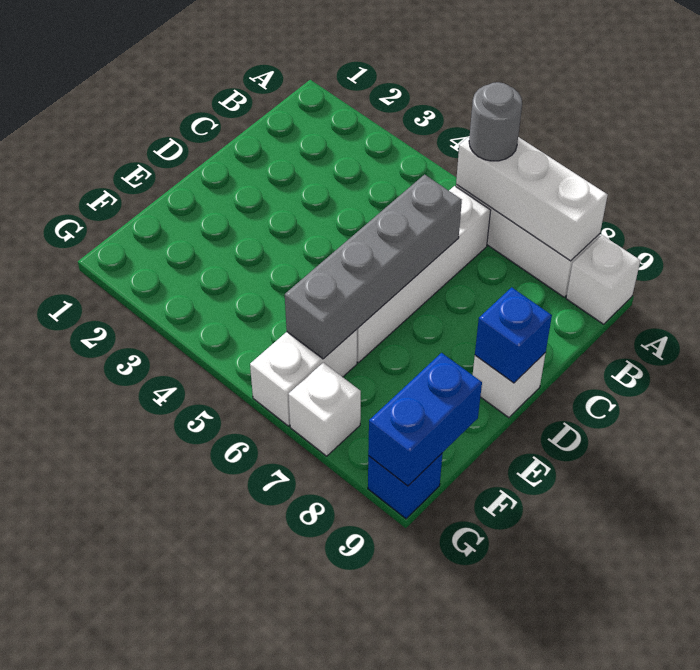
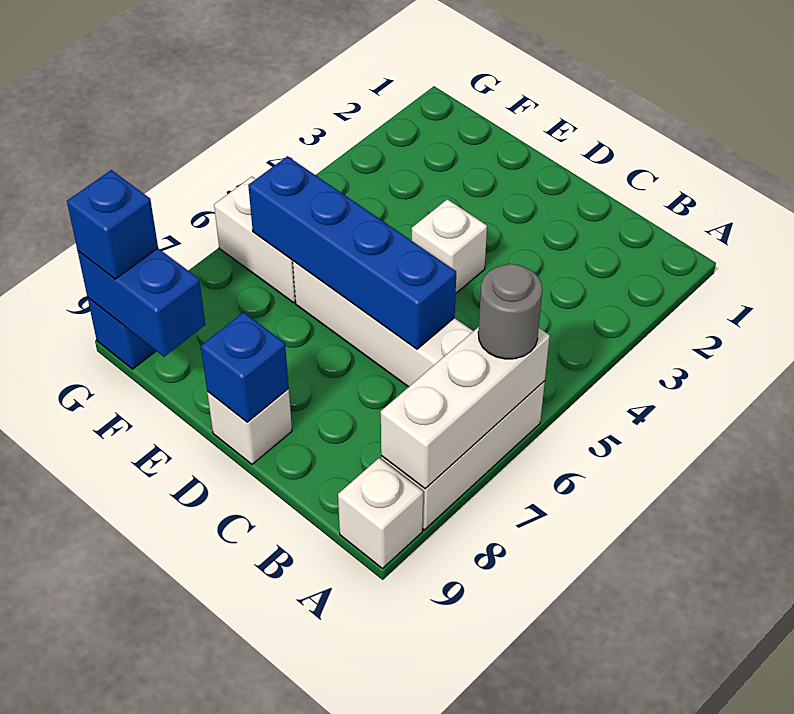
grey 1x4 brick [285,175,462,359] -> blue 1x4 brick [248,156,456,349]
white 1x1 brick [288,363,361,456] -> white 1x1 brick moved to [412,199,487,293]
none -> blue 1x1 brick [67,170,158,279]

